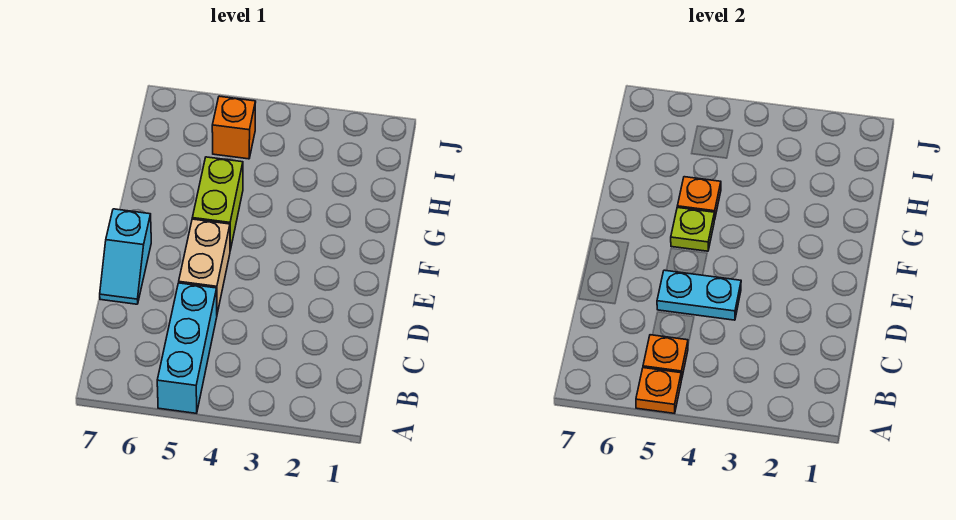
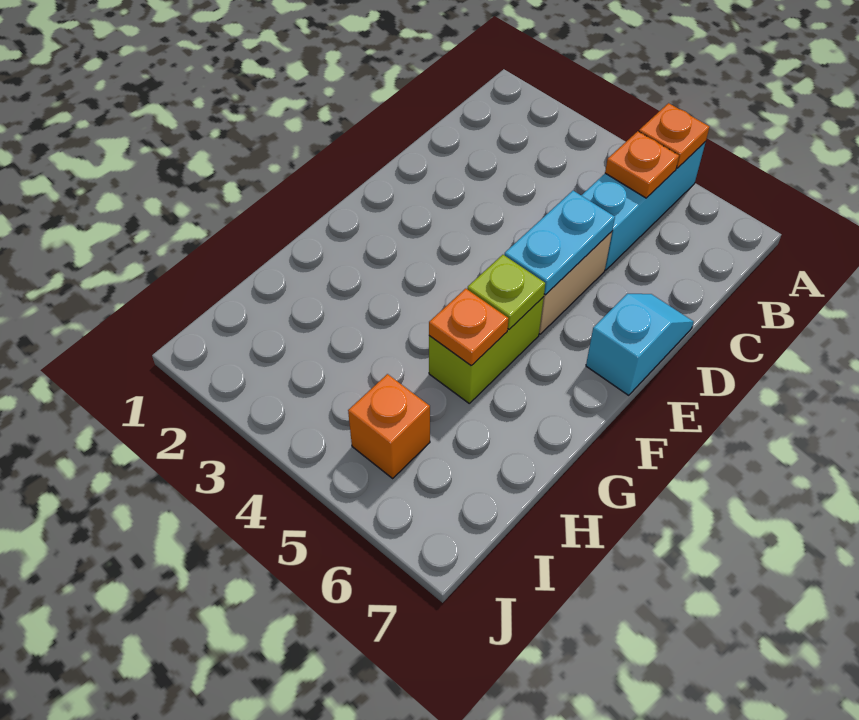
cyan 1x2 plate [657,270,741,320] -> cyan 1x2 plate turned to [504,191,615,295]

